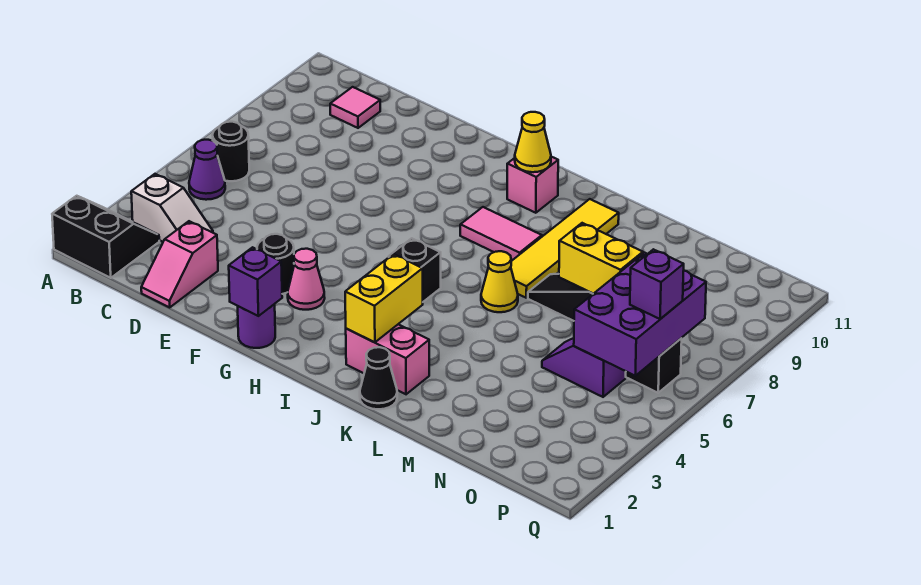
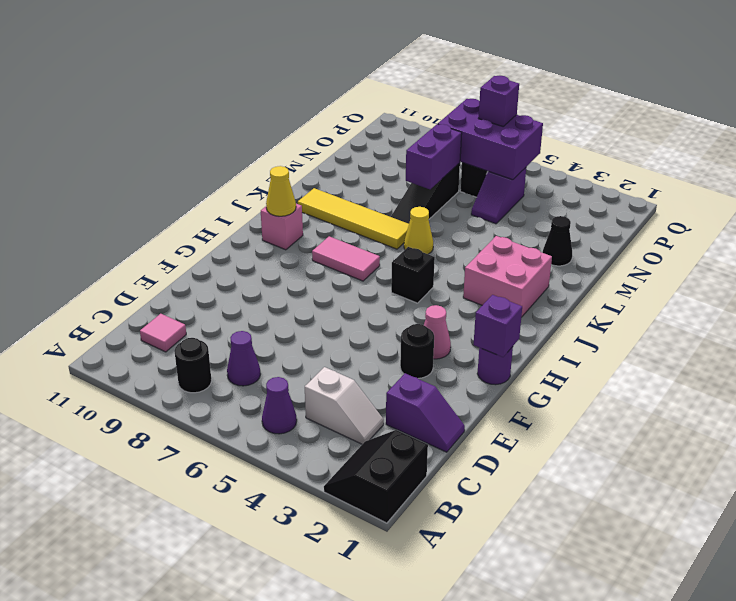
white 1x2 slope [131,174,213,242] -> white 1x2 slope turned to [305,367,384,444]
black 1x1 round brick [212,122,249,181] -> black 1x1 round brick moved to [174,338,212,393]
none -> purple 1x1 cone [227,331,260,386]
pink 1x2 slope [141,221,218,307] -> purple 1x2 slope [386,373,465,452]
pink 1x2 tile [460,207,542,261] -> pink 1x2 tile turned to [312,236,380,281]
pink 1x2 brick [346,324,429,394] -> pink 2x2 brick [463,236,552,317]
yellow 1x2 brick [345,254,423,342] -> none
black 1x1 cone [360,347,397,409] -> black 1x1 cone moved to [543,216,572,266]
yellow 1x2 brick [559,223,643,294] -> purple 1x2 brick [406,124,462,189]

